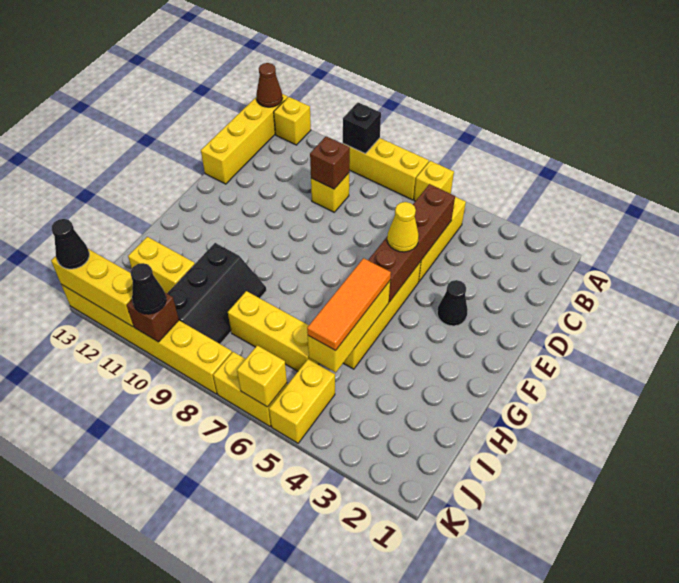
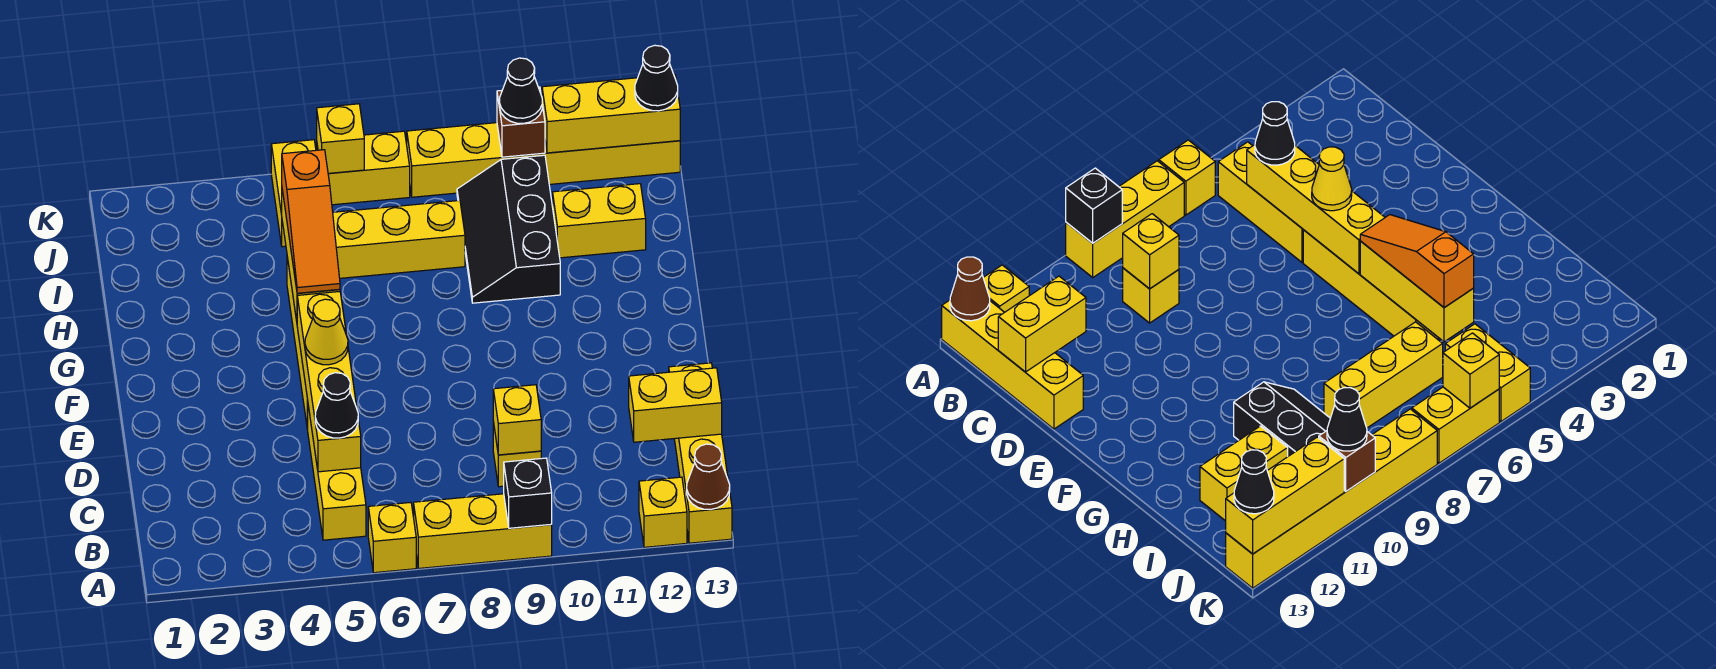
brown 1x4 brick [368,184,455,302] -> yellow 1x4 brick [297,292,361,472]
brown 1x1 brick [310,136,350,189] -> yellow 1x1 brick [493,385,541,455]
none -> yellow 1x2 brick [629,368,722,442]
black 1x1 cone [437,280,468,326] -> black 1x1 cone moved to [315,373,358,438]
orange 1x3 tile [307,258,391,351] -> orange 1x3 slope [282,150,340,293]

